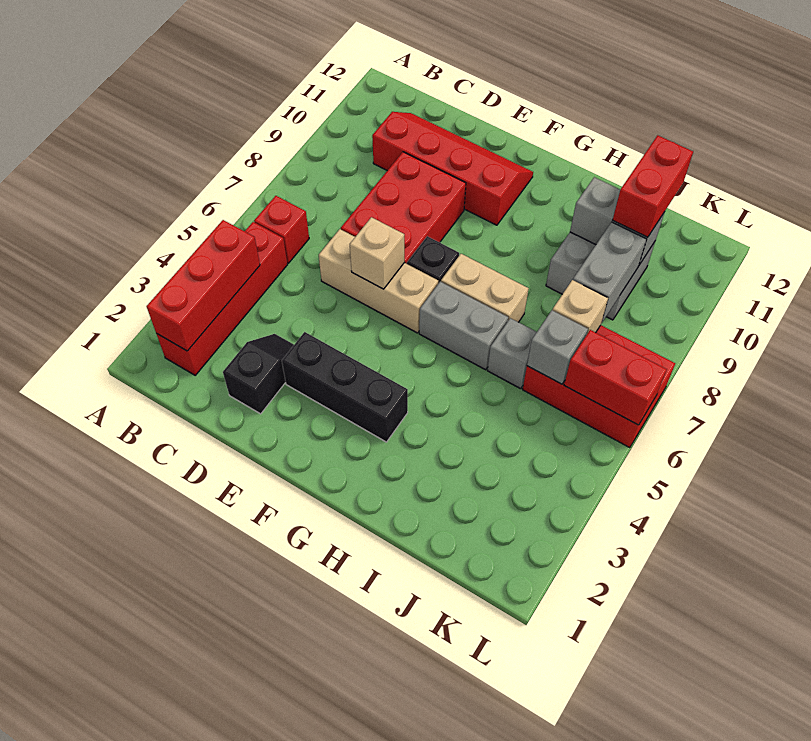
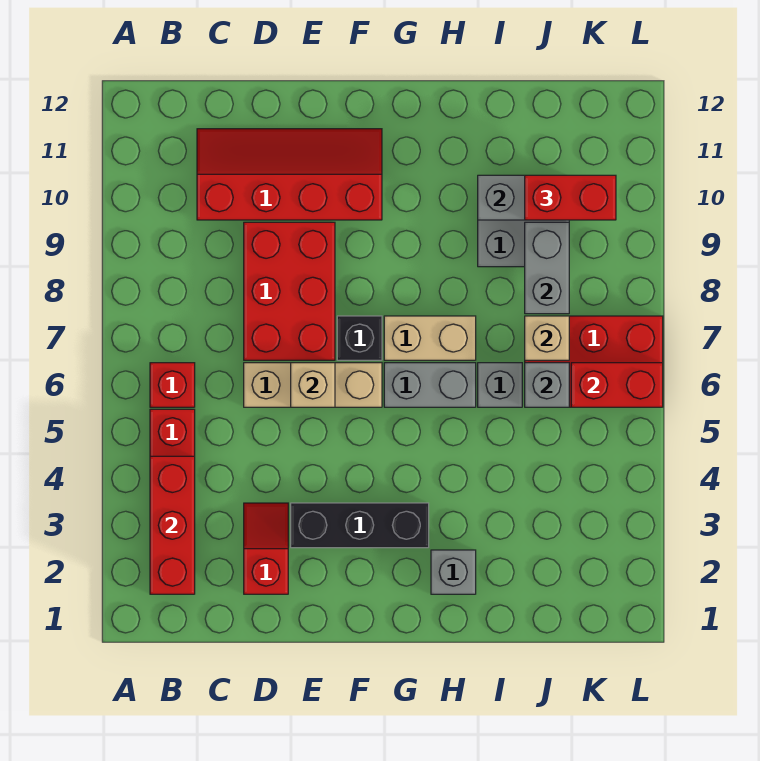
black 1x2 slope [223,334,294,414] -> red 1x2 slope [244,503,288,594]
none -> grey 1x1 brick [431,550,476,594]
red 1x2 brick [613,135,693,237] -> red 1x2 brick turned to [525,175,616,220]

